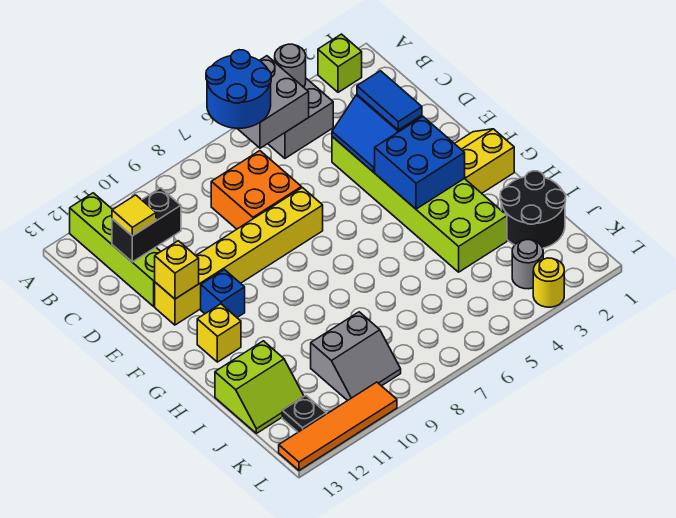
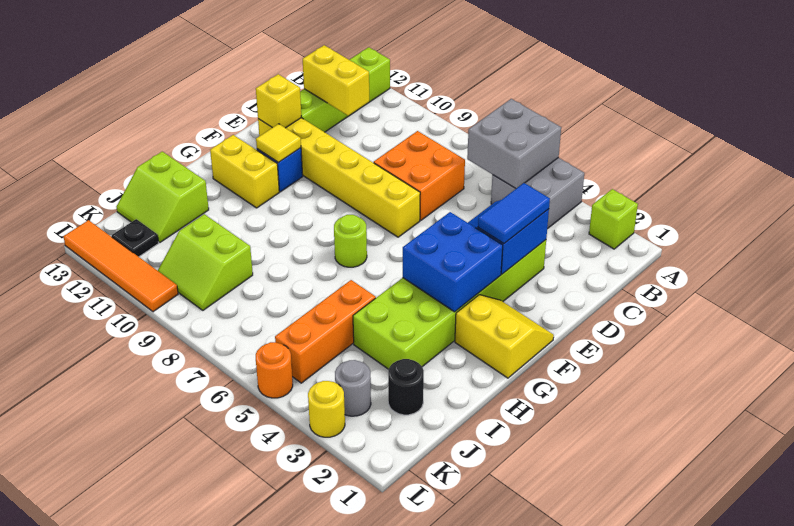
grey 1x1 round brick [275,44,306,87] -> none
blue 2x2 round brick [206,50,271,128] -> none
black 1x2 brick [112,188,181,262] -> yellow 1x2 brick [303,45,369,115]
yellow 1x1 tile [112,195,156,236] -> yellow 1x1 tile moved to [256,124,301,163]
none -> lime 1x1 round brick [334,215,367,267]
yellow 1x1 brick [197,304,241,362] -> yellow 1x2 brick [210,135,279,208]
black 2x2 round brick [500,171,566,248] -> black 1x1 round brick [388,359,424,415]
none -> orange 1x3 brick [275,280,376,383]
grey 2x2 slope [311,312,401,401] -> lime 2x2 slope [158,214,253,310]
none -> orange 1x1 round brick [256,342,293,398]

